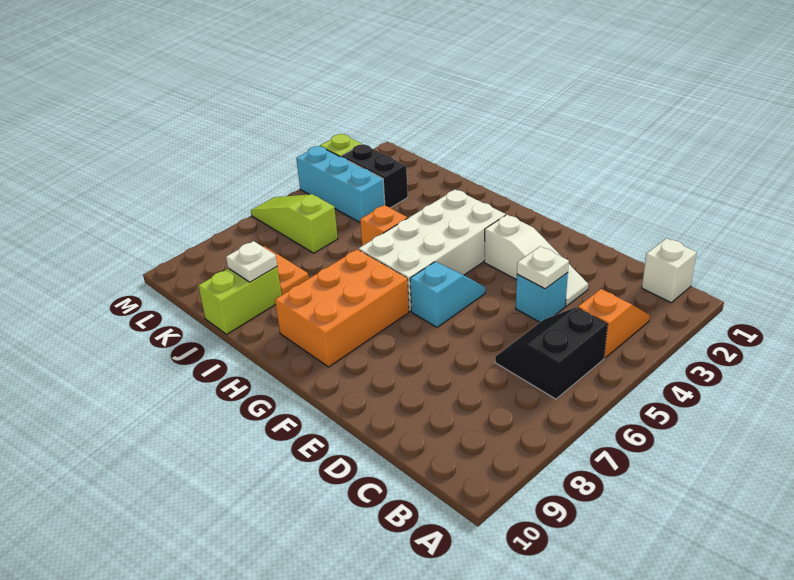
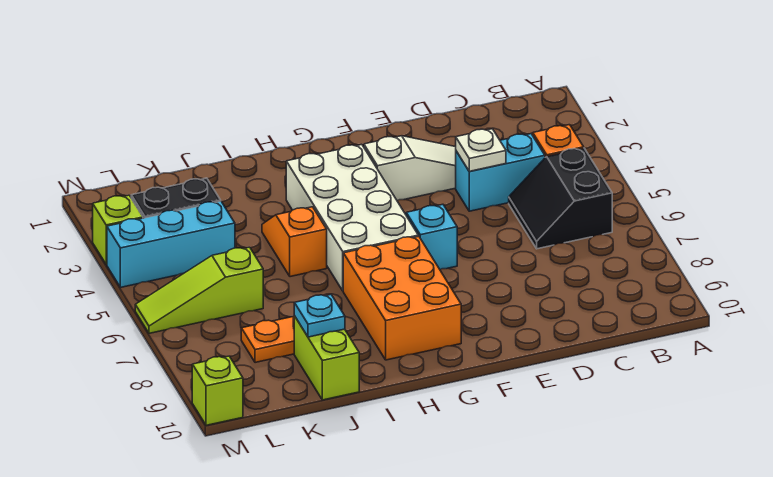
white 1x1 brick [642,238,697,302] -> none
cyan 1x1 brick [516,273,568,322] -> cyan 1x2 brick [456,134,545,211]
white 1x1 plate [226,241,277,282] -> cyan 1x1 plate [294,295,345,337]
none -> lime 1x1 brick [192,356,243,425]

